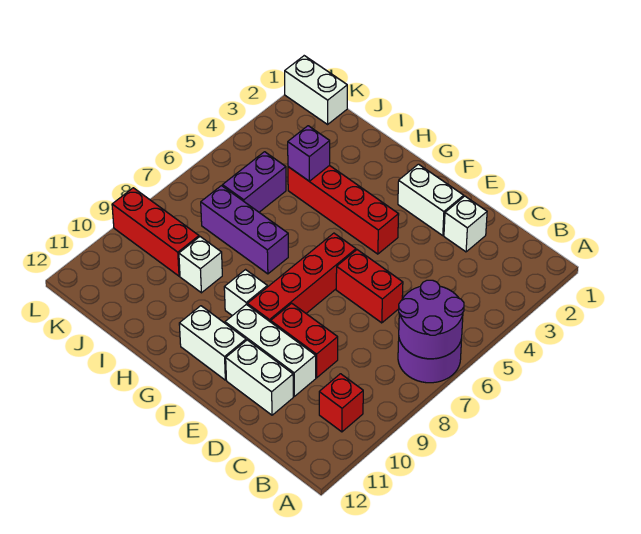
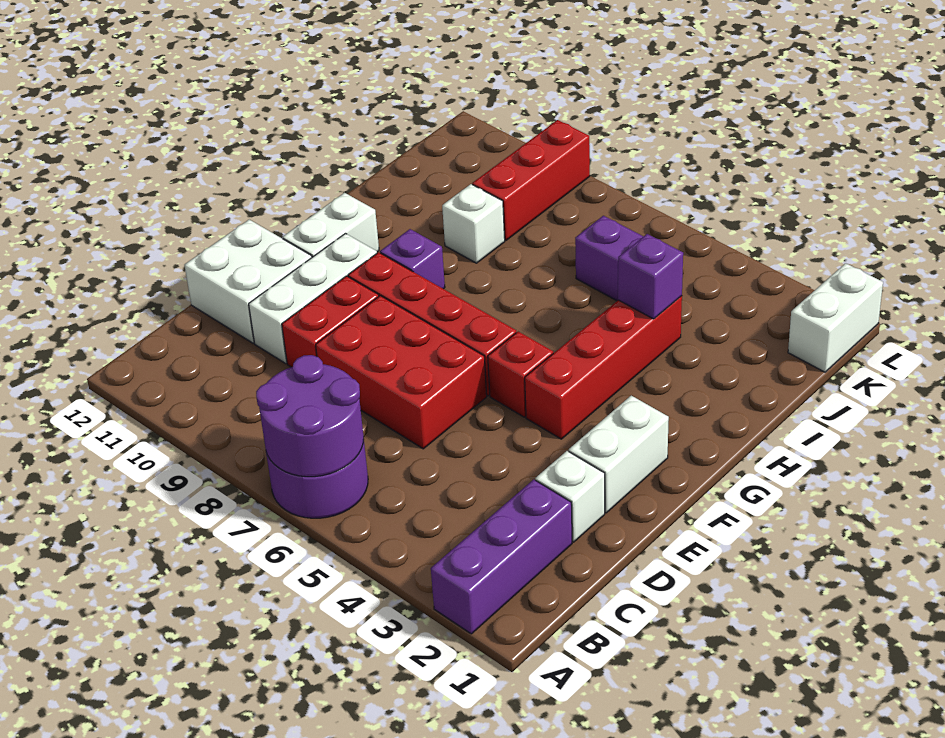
red 1x1 brick [319,374,363,432] -> red 1x1 brick moved to [488,331,553,417]
red 1x2 brick [336,250,403,323] -> red 2x3 brick [316,296,487,449]
white 1x2 brick [226,340,293,415] -> white 2x2 brick [184,220,312,343]
white 1x1 brick [224,270,267,316] -> purple 1x1 brick [380,229,445,289]
purple 1x3 brick [201,186,288,274] -> purple 1x3 brick moved to [431,479,572,634]

